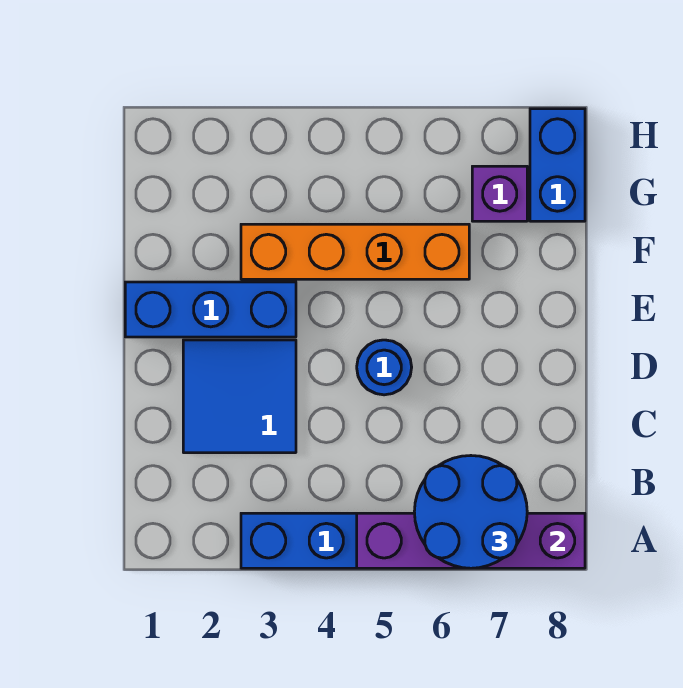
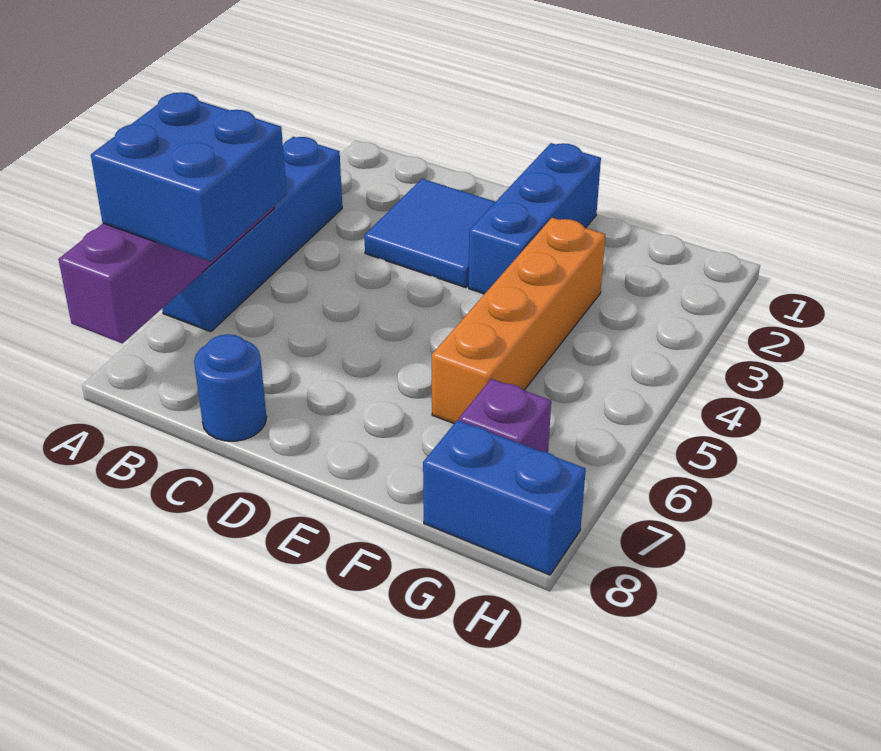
blue 2x2 round brick [414,456,527,568] -> blue 2x2 brick [91,92,287,261]
blue 1x1 round brick [357,340,412,395] -> blue 1x1 round brick moved to [194,334,266,441]

